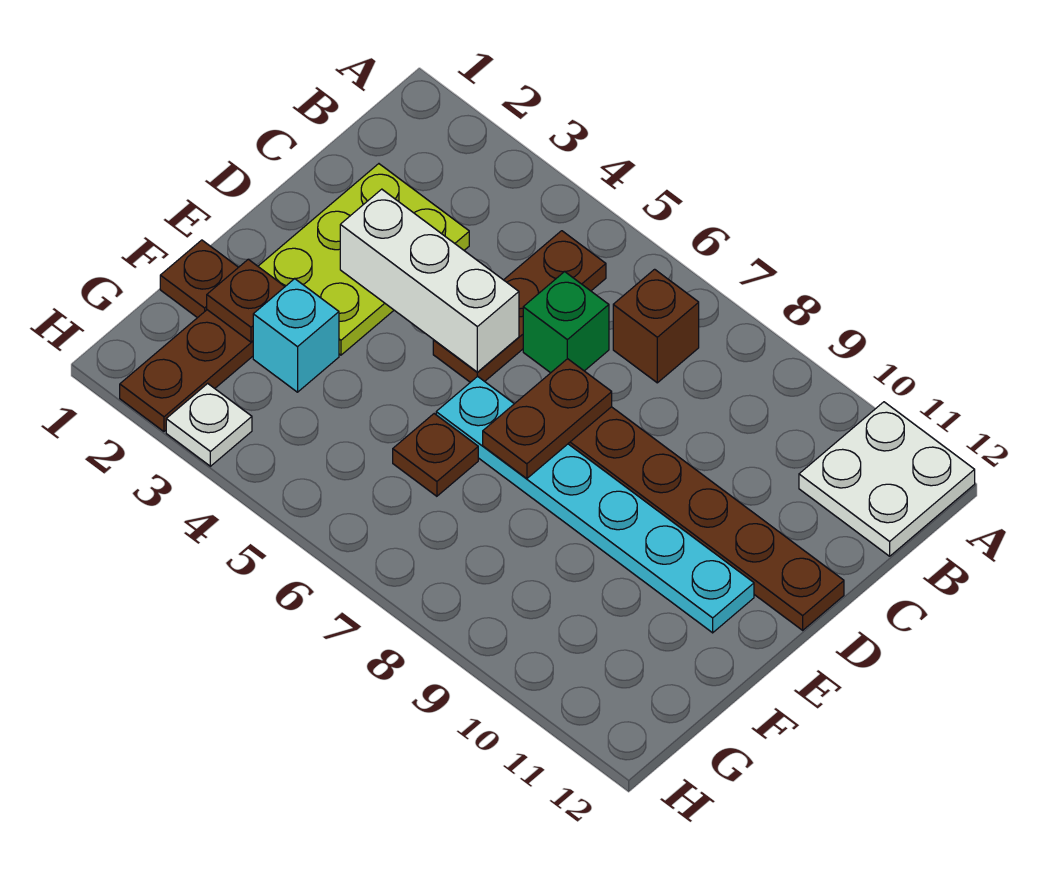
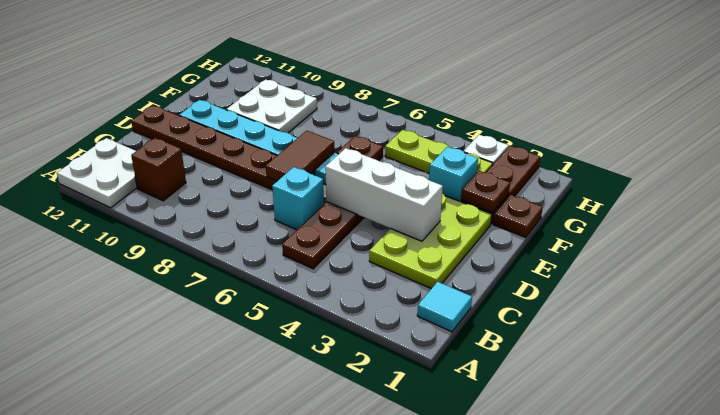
none -> cyan 1x1 tile [417,282,472,332]
brown 1x1 brick [613,269,699,383] -> brown 1x1 brick moved to [131,138,186,201]
green 1x1 brick [523,272,609,373] -> cyan 1x1 brick [272,167,324,230]
brown 1x2 plate [483,359,612,479] -> brown 1x2 tile [266,131,335,181]
none -> white 2x2 plate [227,79,317,133]
none -> lime 1x3 plate [385,130,493,173]

